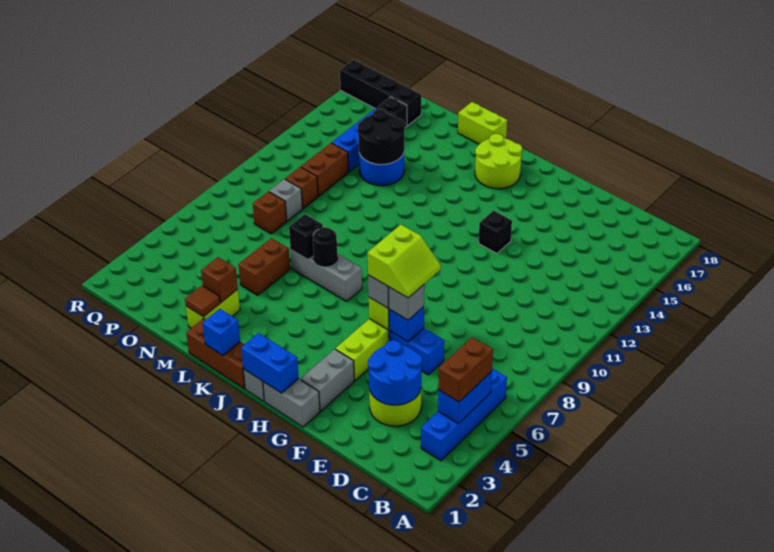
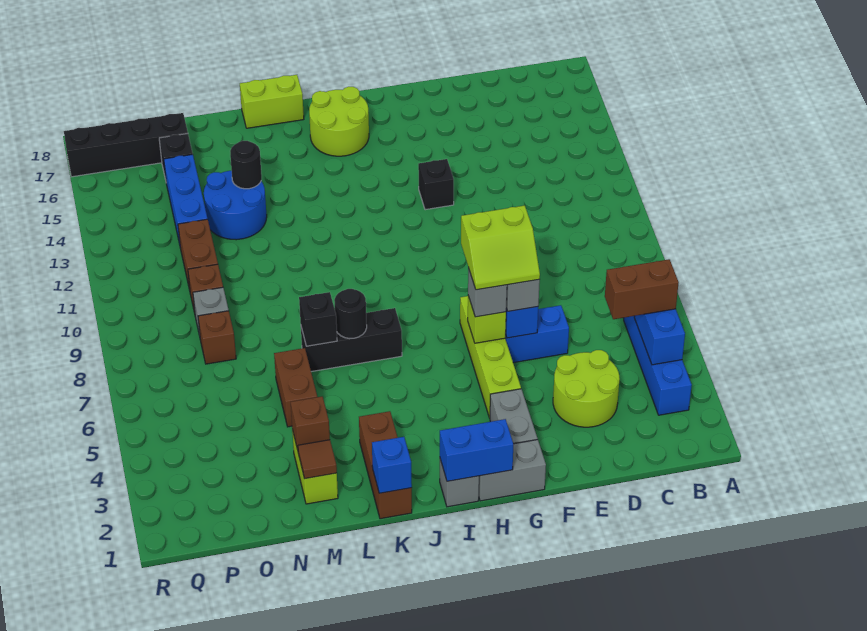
brown 1x2 brick [438,337,493,402] -> brown 1x2 brick turned to [605,259,679,319]
blue 2x2 round brick [368,340,422,405] -> none
lime 2x2 slope [368,225,441,298] -> lime 2x2 slope turned to [461,205,540,290]
brown 1x3 brick [186,318,245,389] -> brown 1x3 brick turned to [359,411,412,519]
grey 1x3 brick [290,248,362,302] -> black 1x3 brick [301,308,402,372]
black 2x2 round brick [358,109,405,165] -> black 1x1 round brick [230,141,262,189]

